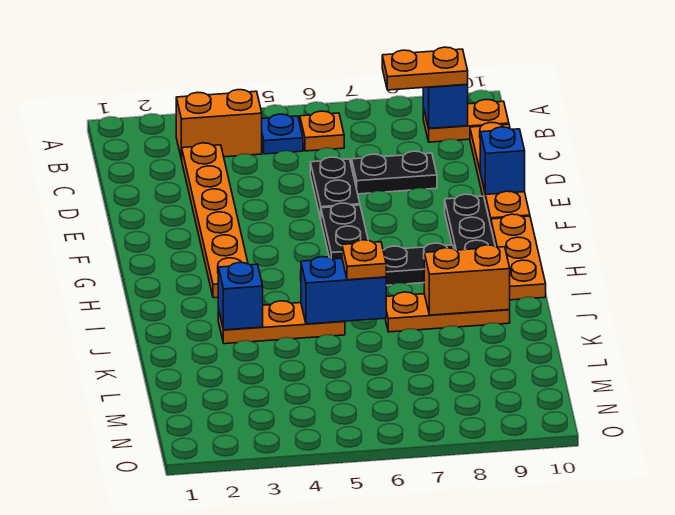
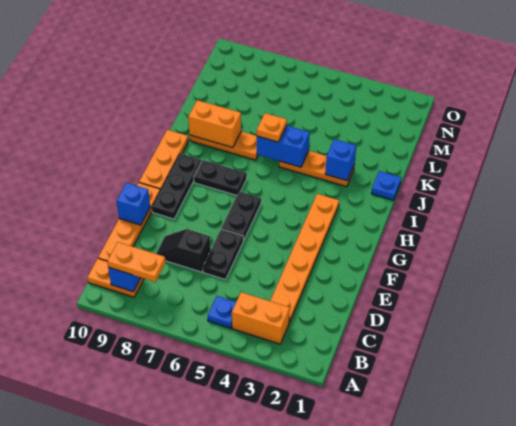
orange 1x1 plate [300,111,344,151] -> none
black 1x2 plate [352,151,437,194] -> black 1x2 slope [156,229,211,272]
none -> blue 1x1 plate [371,171,401,200]

